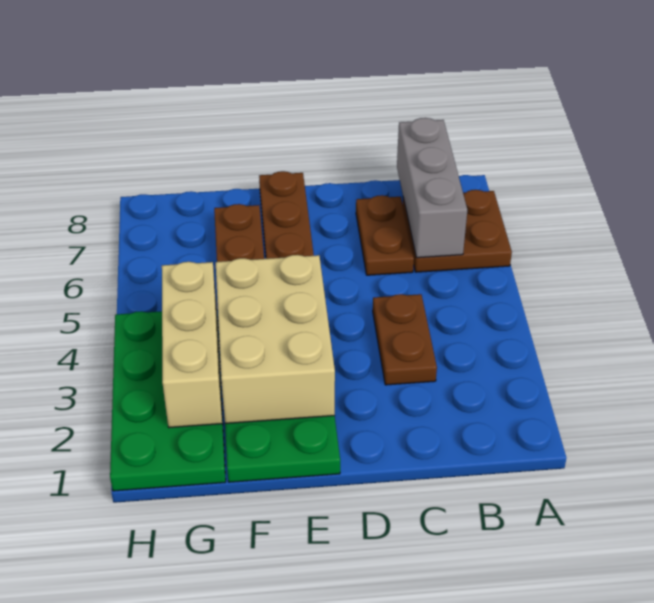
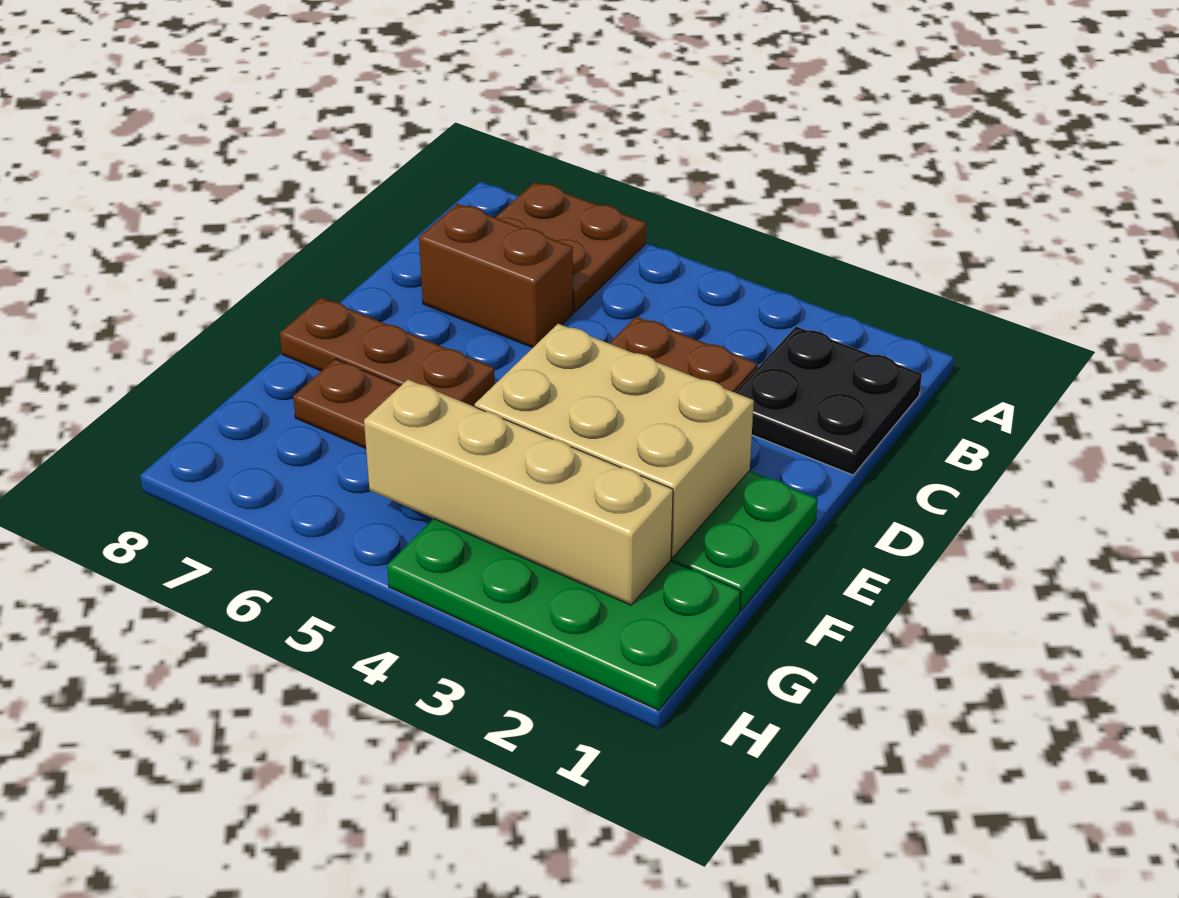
none -> black 2x2 plate [735,327,922,475]
grey 1x3 brick [397,118,467,258] -> none
brown 1x2 plate [356,195,414,275] -> brown 1x2 brick [419,204,573,348]
tan 1x3 brick [162,262,222,428] -> tan 1x4 brick [364,380,673,605]

